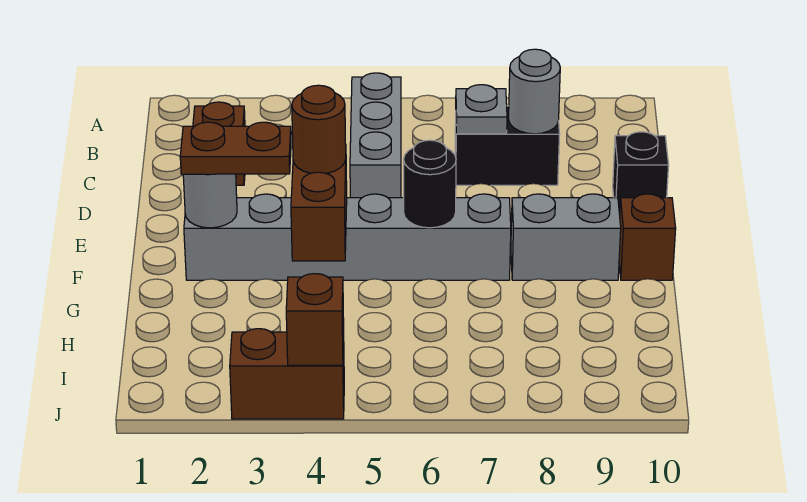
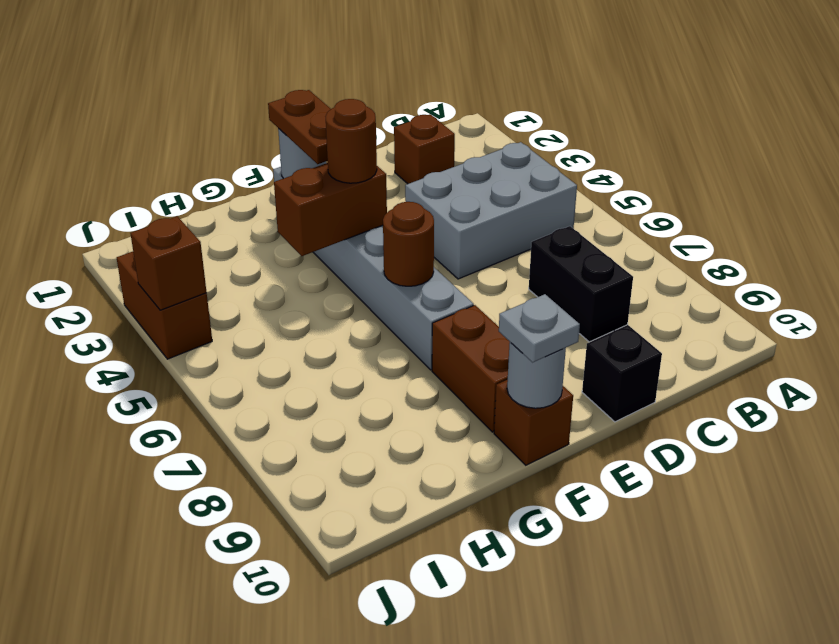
grey 1x3 brick [350,73,401,198] -> grey 2x3 brick [405,142,577,279]
grey 1x1 plate [456,85,507,134] -> grey 1x1 plate moved to [499,294,580,362]
grey 1x1 round brick [509,49,560,134] -> grey 1x1 round brick moved to [507,342,566,408]
black 1x1 round brick [404,140,456,228] -> brown 1x1 round brick [383,202,434,286]
grey 1x2 brick [511,194,621,280] -> brown 1x2 brick [432,305,510,432]

